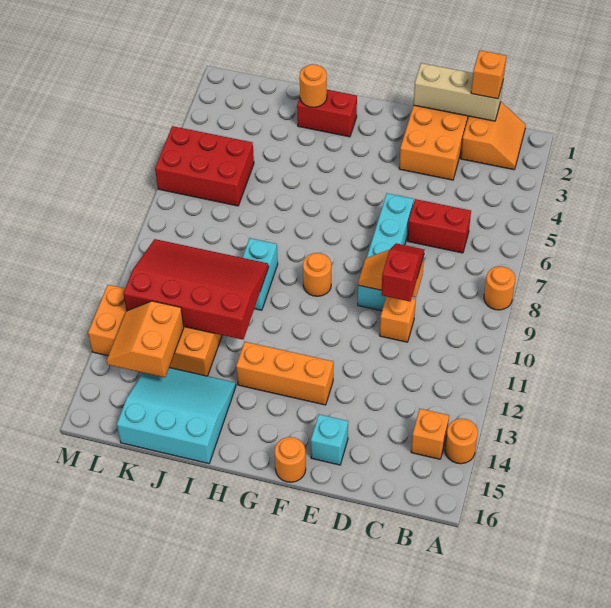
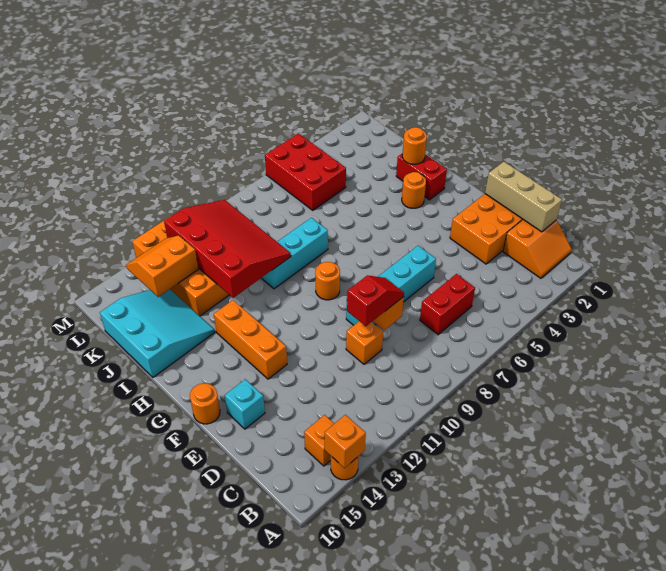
orange 1x1 round brick [484,266,515,310] -> orange 1x1 round brick moved to [402,172,426,208]
orange 1x1 brick [471,50,506,99] -> orange 1x1 brick moved to [325,415,366,468]
red 1x2 brick [407,199,471,253] -> red 1x2 brick turned to [420,274,475,335]
cyan 1x2 brick [242,238,278,310] -> cyan 1x3 brick [261,218,328,289]

